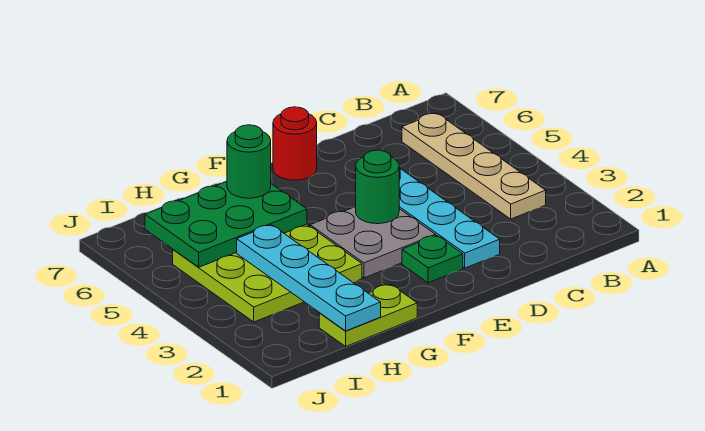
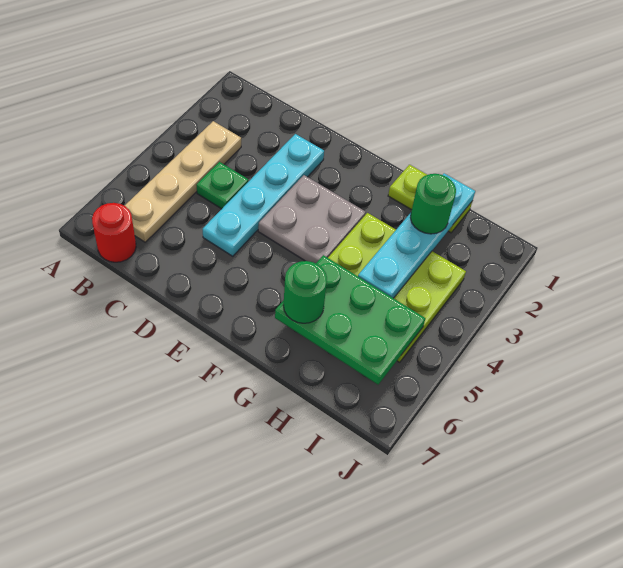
green 1x1 plate [402,235,463,283] -> green 1x1 plate moved to [196,162,248,209]
green 1x1 round brick [356,150,399,224] -> green 1x1 round brick moved to [411,174,456,234]
red 1x1 round brick [273,107,317,180] -> red 1x1 round brick moved to [92,203,136,262]

